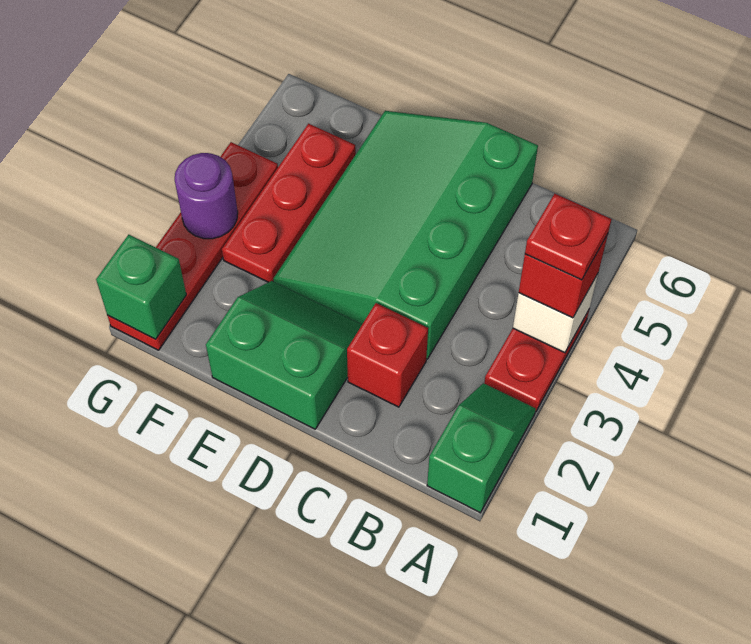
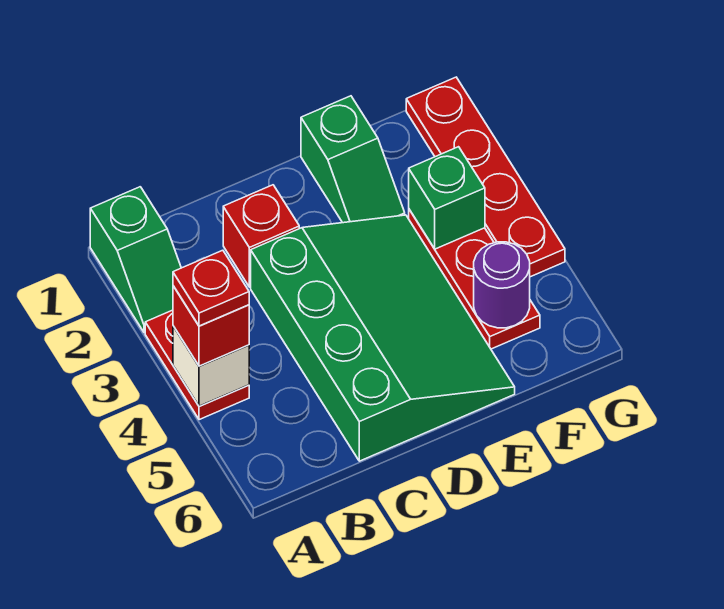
green 2x2 slope [206,281,362,429] -> green 1x2 slope [301,96,405,223]
green 1x1 brick [96,235,186,339] -> green 1x1 brick moved to [409,147,485,249]
purple 1x1 round brick [175,153,238,239] -> purple 1x1 round brick moved to [474,242,530,328]

